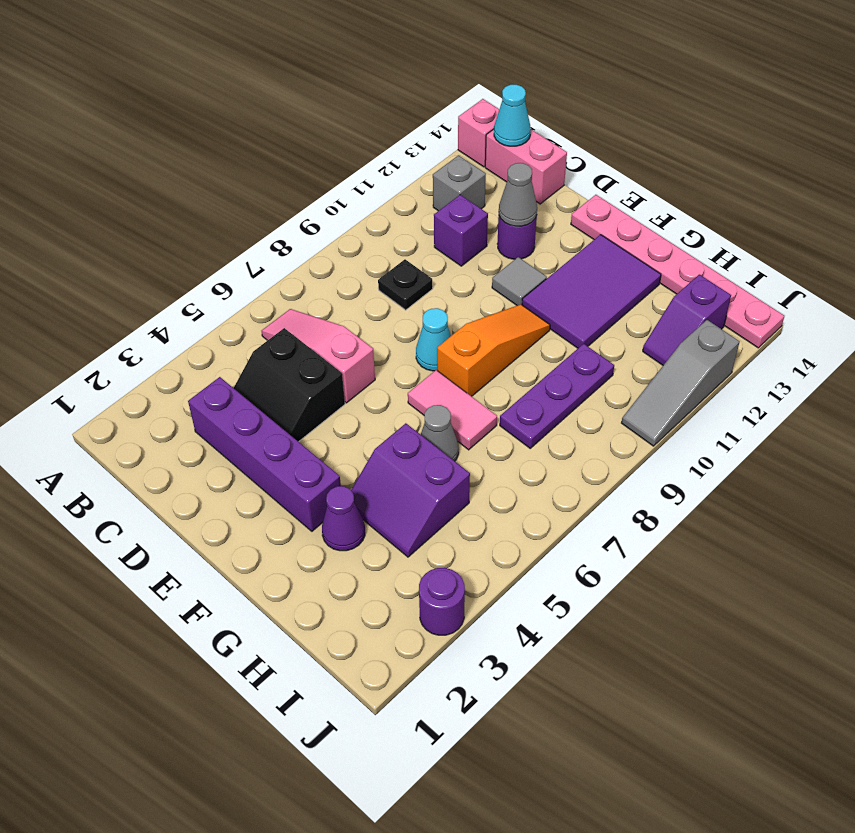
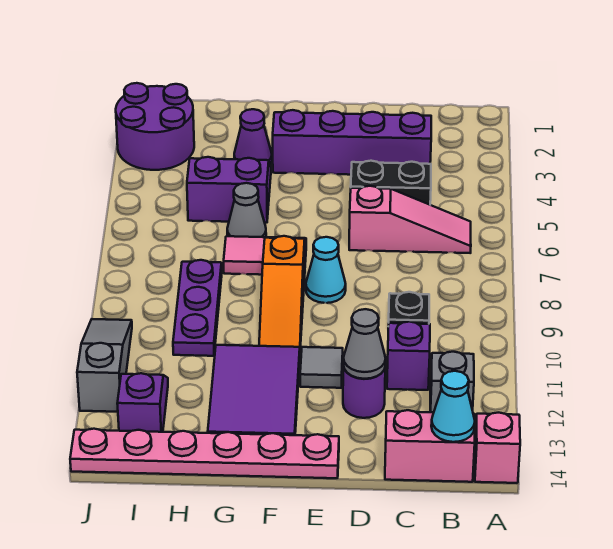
purple 1x1 round brick [419,568,465,635] -> purple 2x2 round brick [116,83,194,170]

